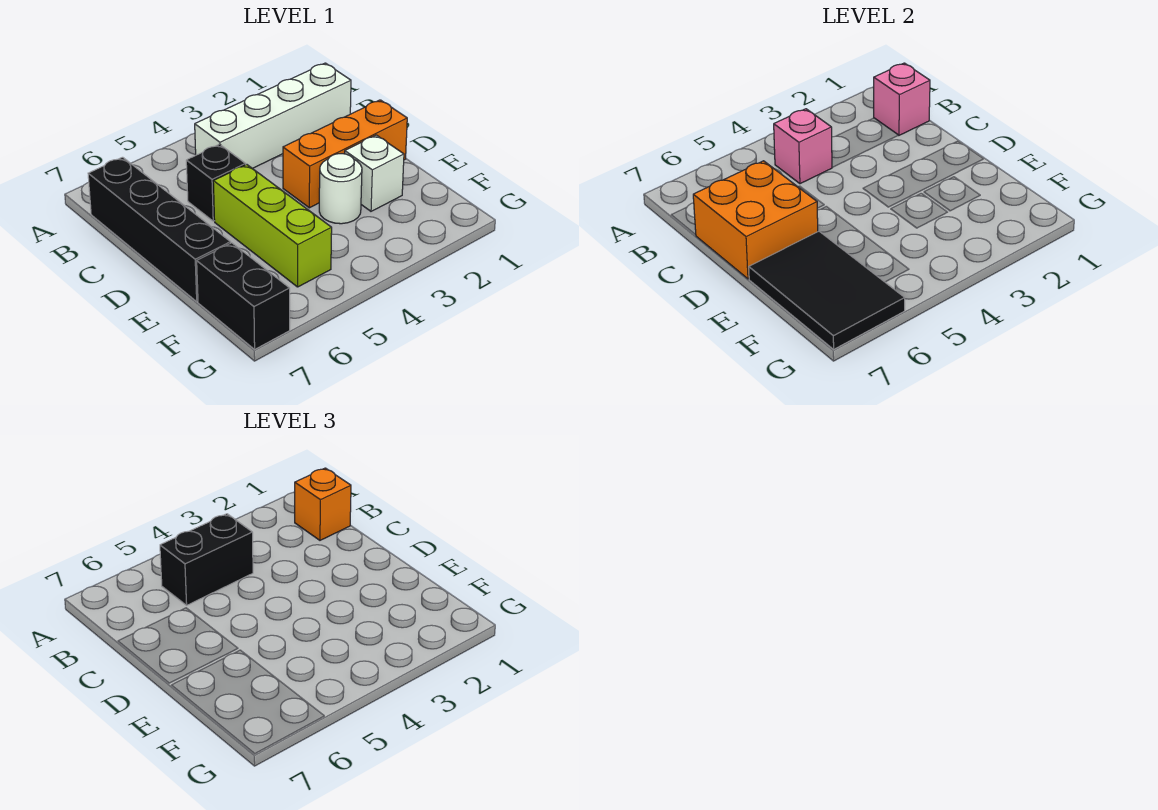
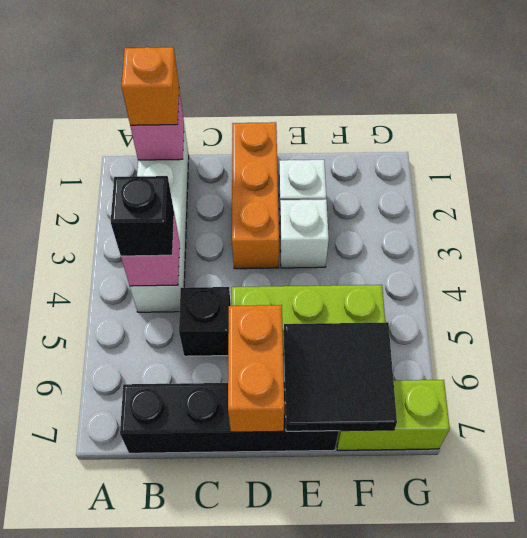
black 1x2 brick [160,514,253,605] -> black 1x1 brick [111,176,174,256]
orange 2x2 brick [693,161,818,279] -> orange 1x2 brick [228,305,284,432]
white 1x1 round brick [319,154,362,224] -> white 1x1 brick [280,199,329,268]
black 2x3 tile [749,231,905,349] -> black 2x2 tile [284,322,397,431]
black 1x2 brick [197,243,290,349] -> lime 1x2 brick [337,380,450,450]

